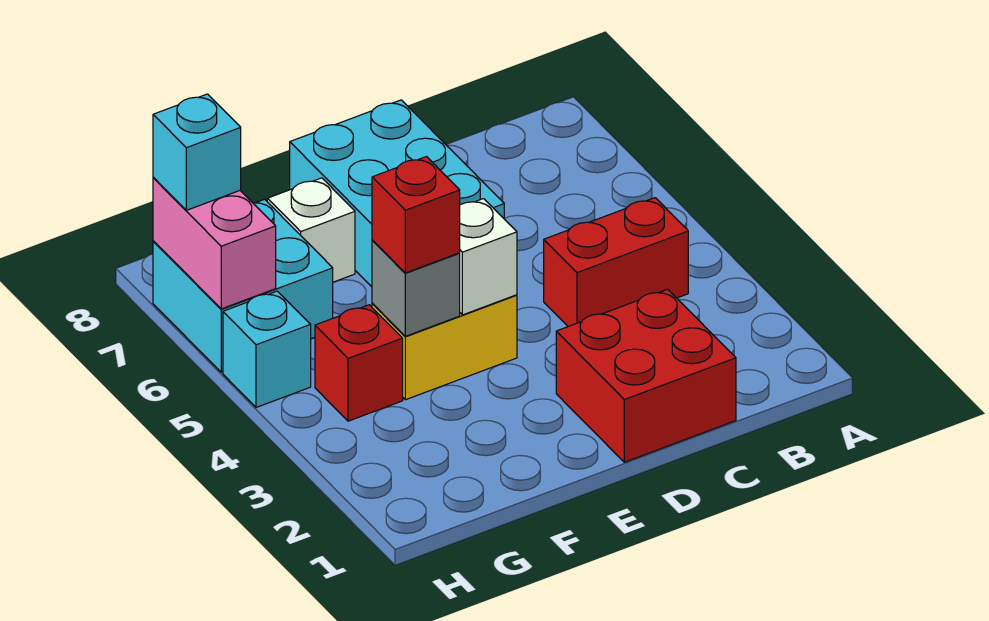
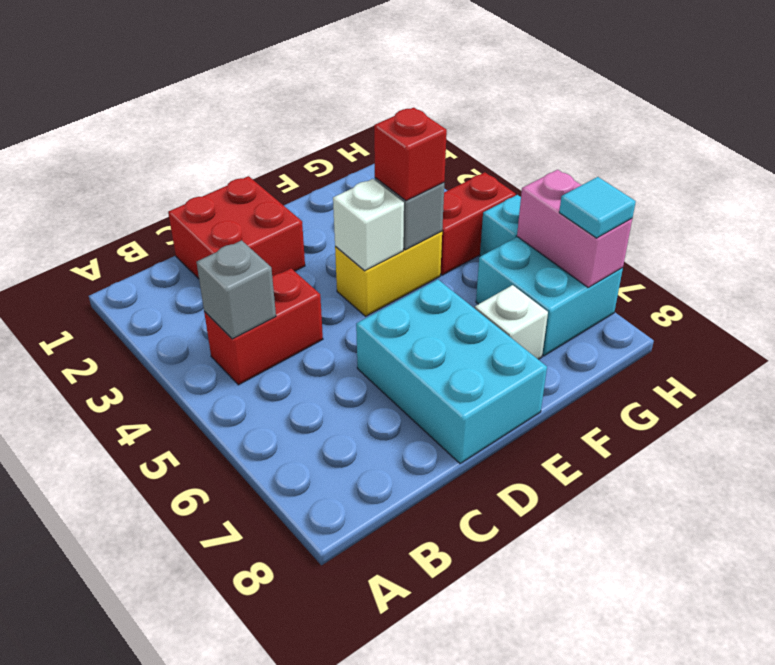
none -> grey 1x1 brick [197,240,276,339]
red 1x1 brick [315,305,403,421] -> red 1x2 brick [440,172,516,275]
cyan 1x1 brick [153,94,241,210] -> cyan 1x1 tile [559,177,636,238]

